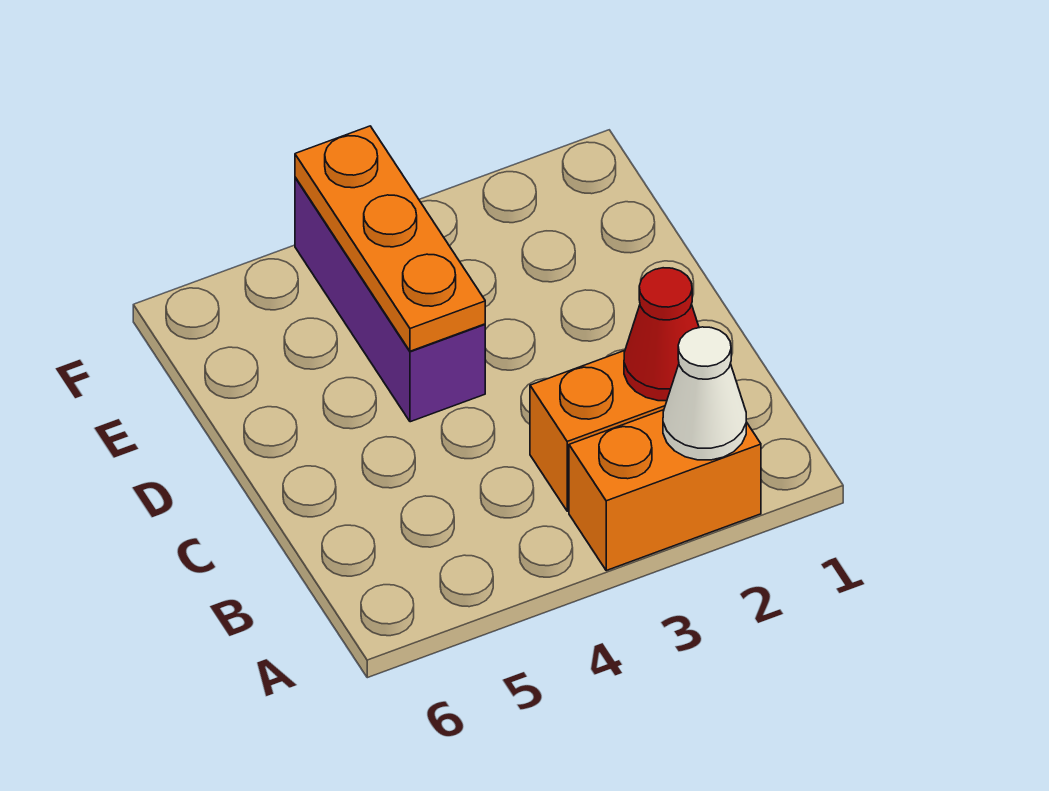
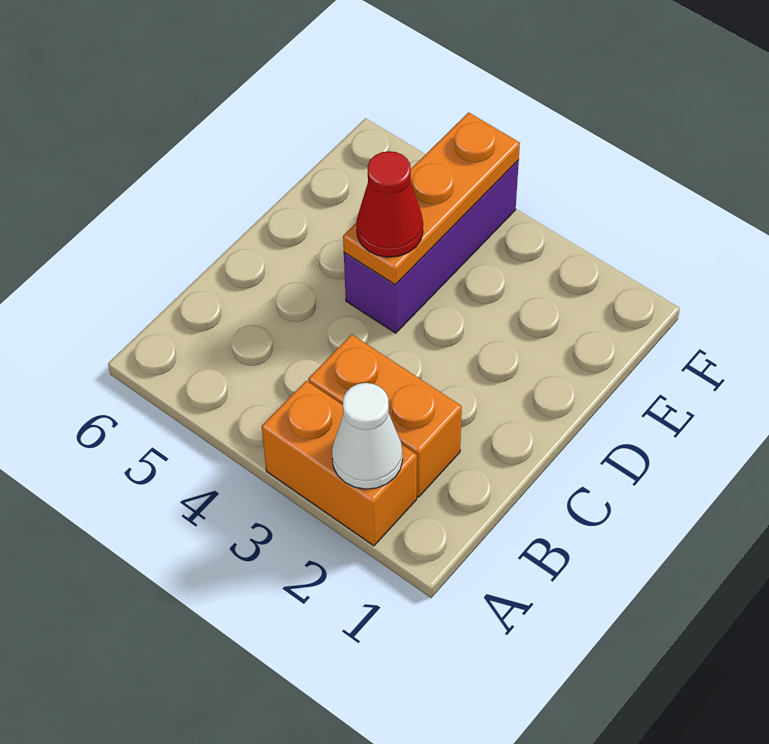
red 1x1 cone [624,268,699,401] -> red 1x1 cone moved to [356,151,423,257]

